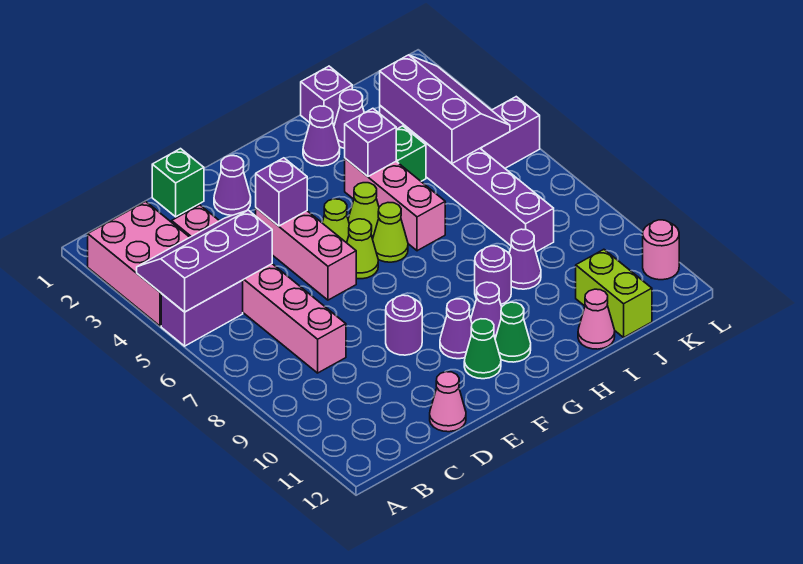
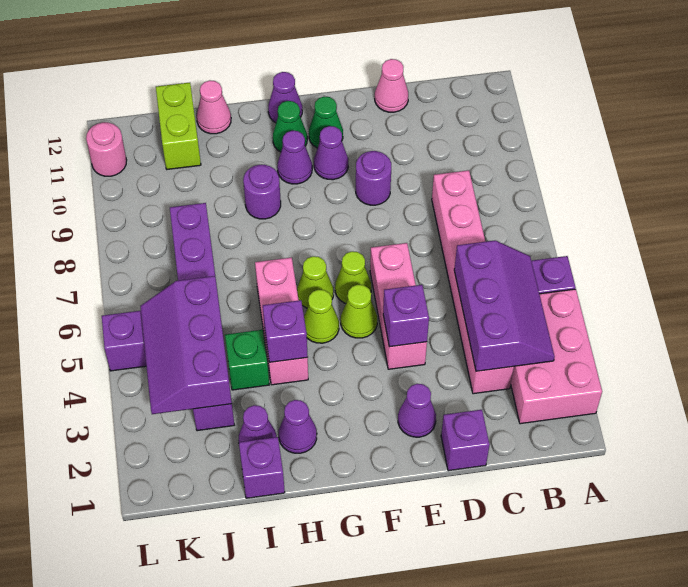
purple 2x3 slope [137,210,272,312] -> purple 2x3 slope turned to [454,240,555,371]
green 1x1 brick [152,149,204,217] -> purple 1x1 brick [441,410,490,471]
purple 1x1 cone [509,229,541,289] -> purple 1x1 cone moved to [268,72,302,123]

